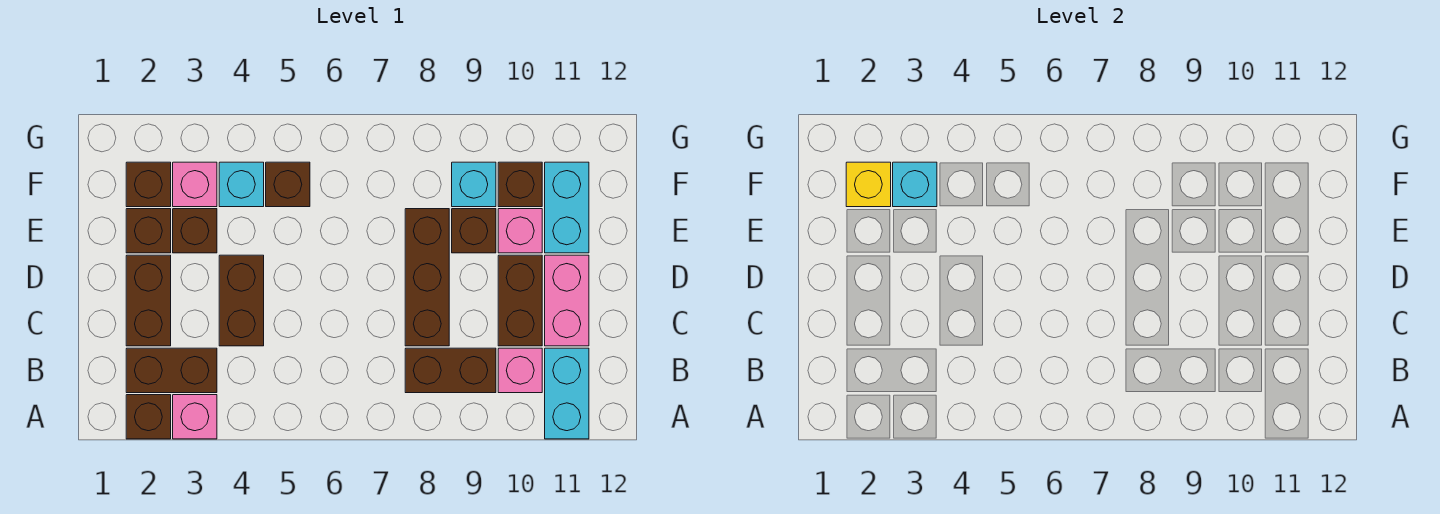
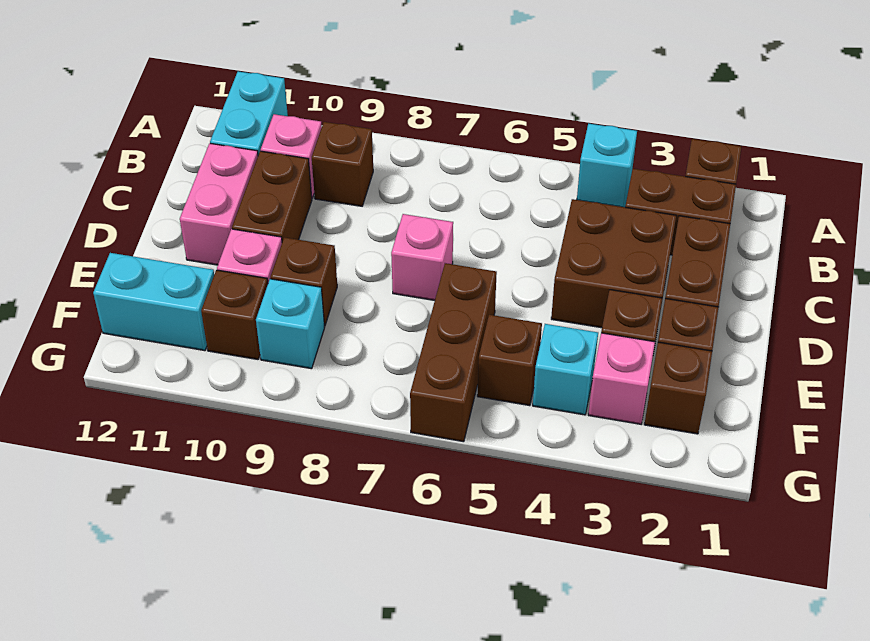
pink 1x1 brick [173,395,217,439] -> pink 1x1 brick moved to [391,214,453,300]
brown 1x2 brick [405,348,496,393] -> brown 1x1 brick [312,122,373,206]
brown 1x2 brick [219,255,264,346] -> brown 2x2 brick [551,199,676,328]
brown 1x3 brick [405,209,449,346] -> brown 1x3 brick moved to [410,263,497,442]
cyan 1x2 brick [545,162,589,253] -> cyan 1x2 brick turned to [93,253,214,351]
yellow 1x1 brick [846,162,891,207] -> none
cyan 1x1 brick [893,162,937,207] -> cyan 1x1 brick moved to [577,123,637,207]

